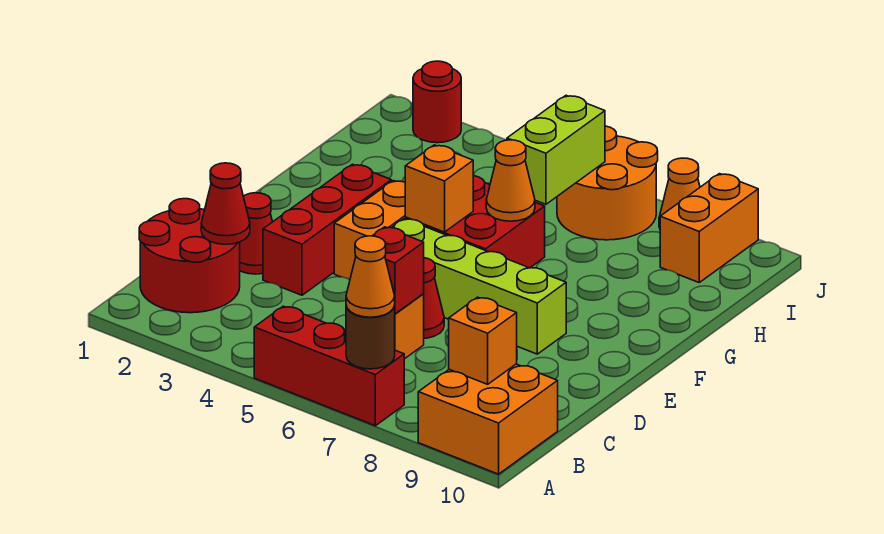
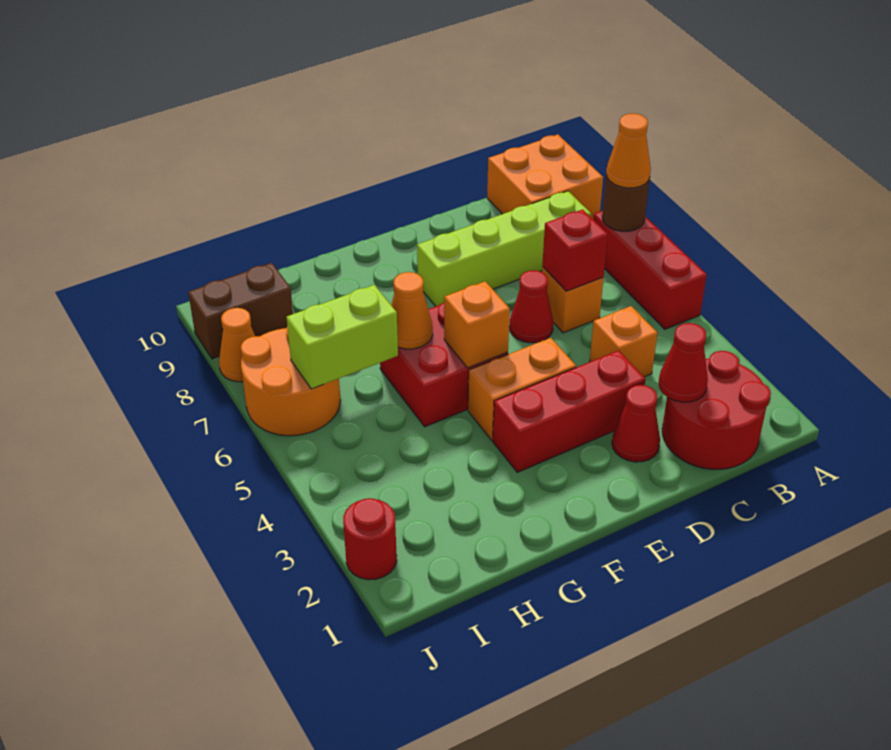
orange 1x1 brick [449,297,517,384] -> orange 1x1 brick moved to [590,306,657,377]
lime 1x4 brick [392,219,566,354] -> lime 1x4 brick turned to [417,191,591,306]
orange 1x2 brick [660,174,758,282] -> brown 1x2 brick [188,263,293,359]

